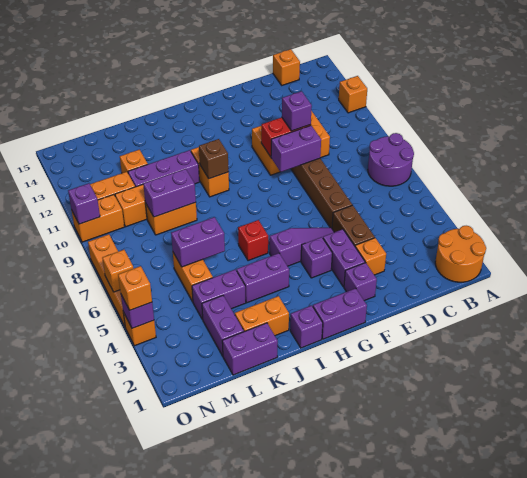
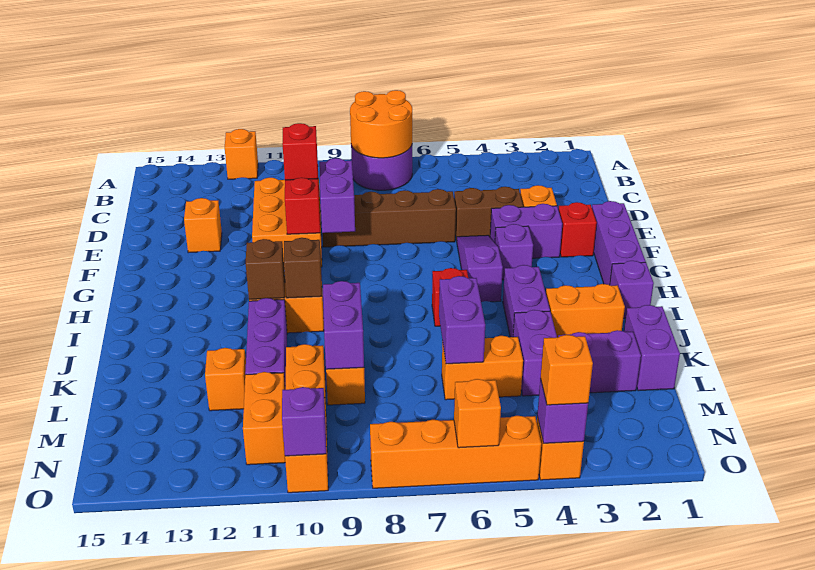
orange 2x2 round brick [435,226,486,282] -> orange 2x2 round brick moved to [350,90,412,158]
orange 1x1 brick [273,49,300,85] -> orange 1x1 brick moved to [184,198,222,253]
purple 1x1 brick [282,91,312,131] -> red 1x1 brick [282,123,318,180]
purple 1x1 brick [344,263,377,301] -> red 1x1 brick [558,202,597,257]
purple 1x2 brick [313,288,367,339] -> purple 1x3 brick [592,201,646,285]
none -> brown 1x1 brick [246,239,285,299]
orange 1x2 brick [235,296,289,336] -> orange 1x2 brick turned to [546,284,625,337]

